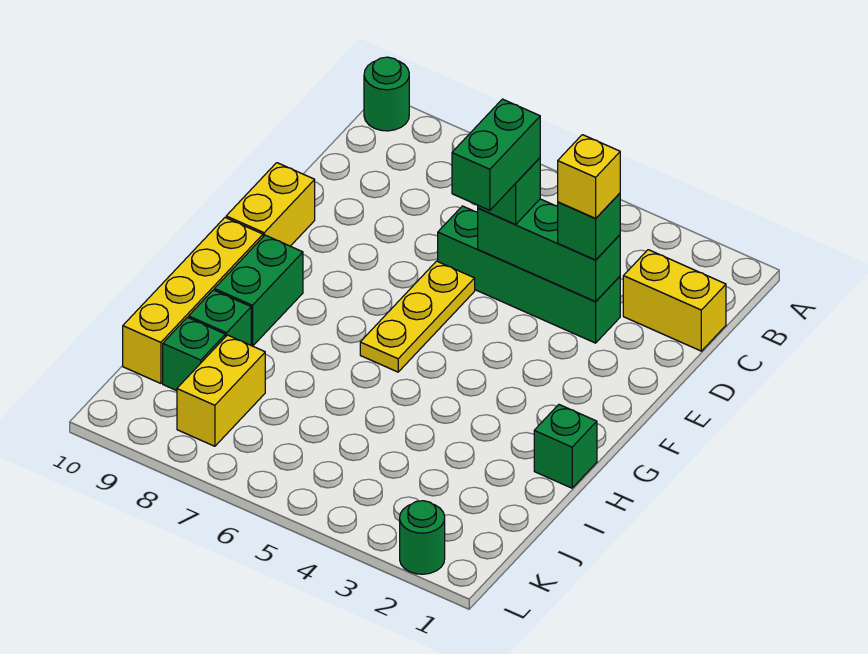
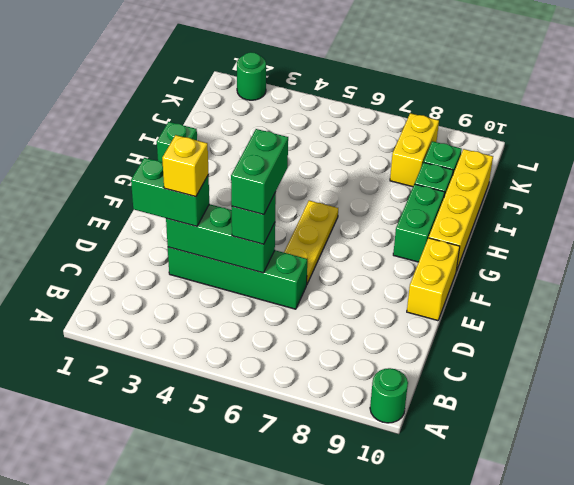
yellow 1x2 brick [623,250,726,351] -> none
green 1x1 brick [558,193,620,260] -> green 1x2 brick [131,158,209,226]

